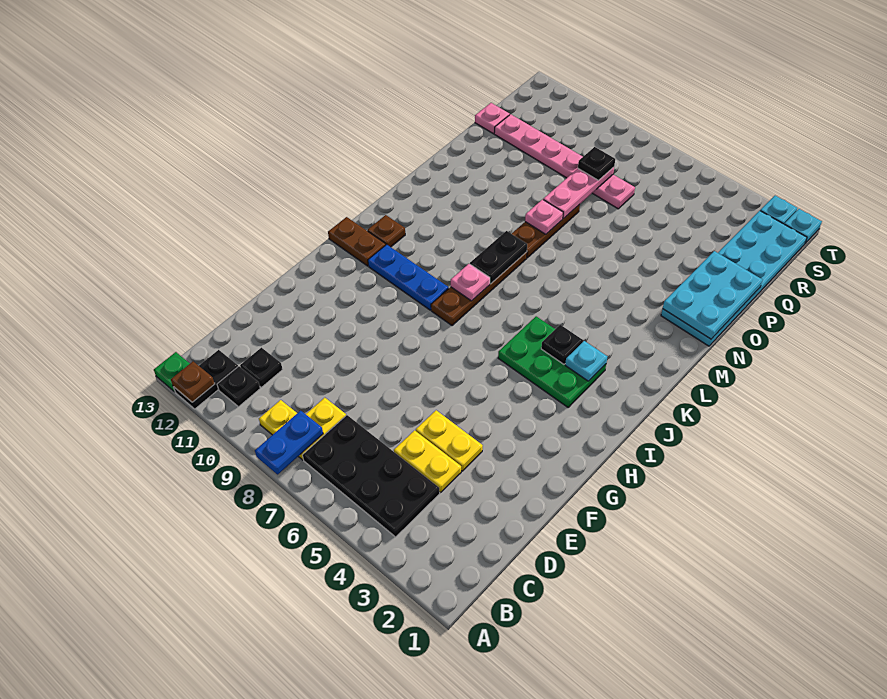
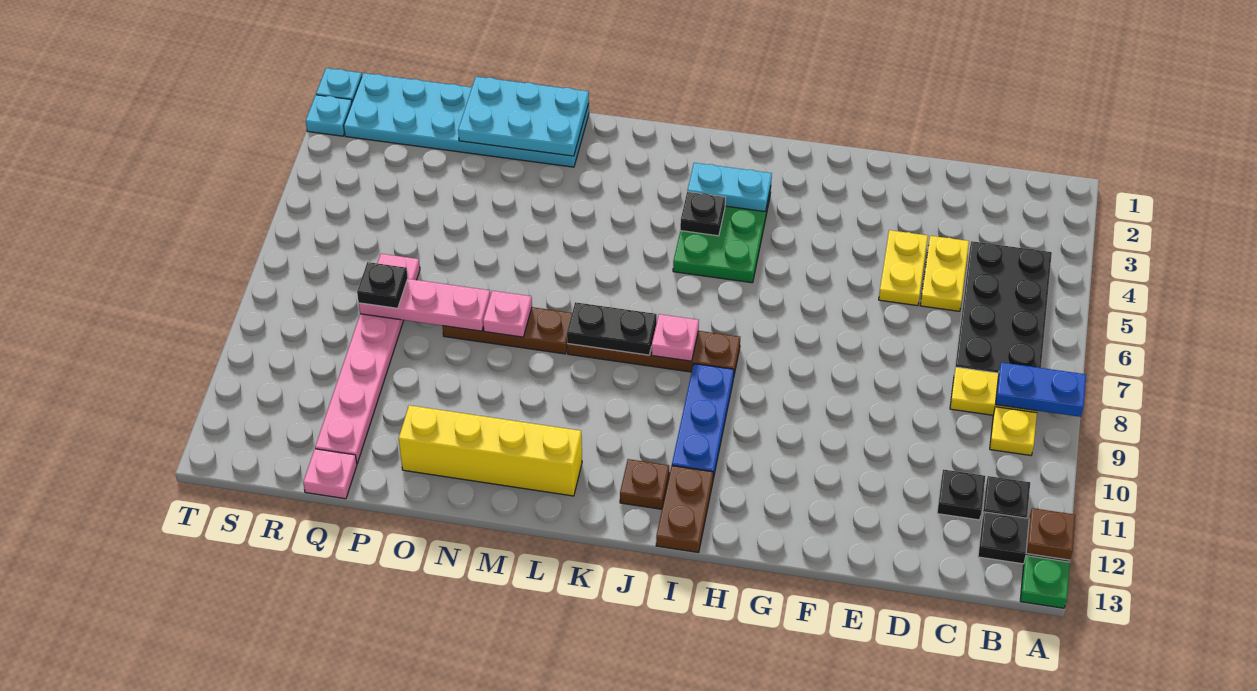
cyan 1x1 plate [565,341,608,381] -> cyan 1x2 plate [687,163,772,212]
none -> yellow 1x4 brick [399,405,582,496]

